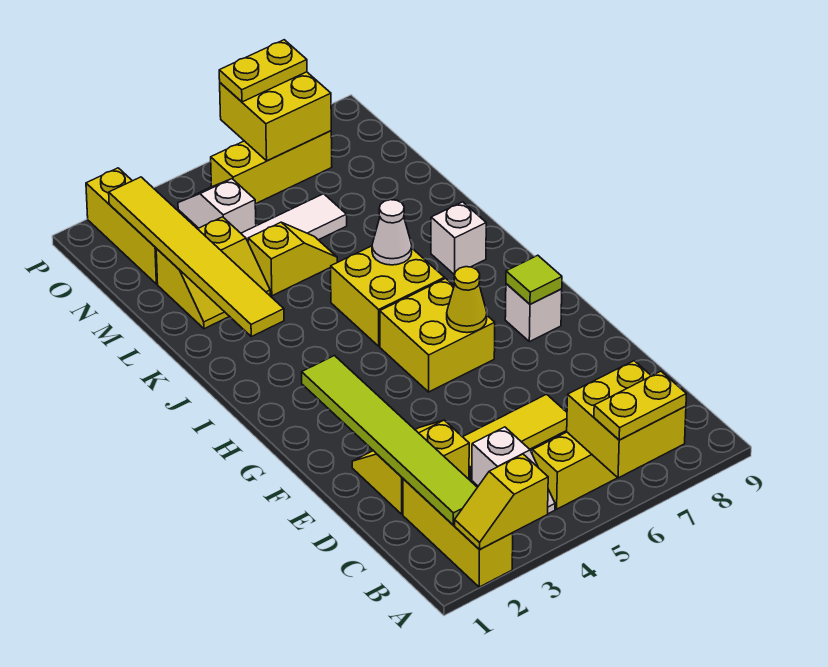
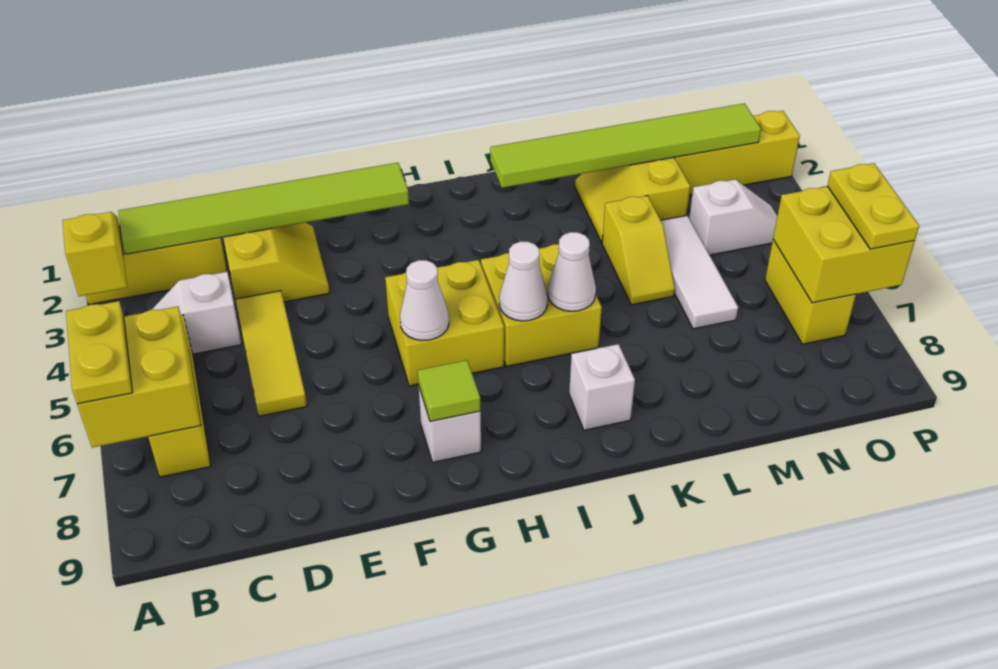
yellow 1x1 cone [447,267,487,333] -> white 1x1 cone [400,260,449,341]
none -> white 1x1 cone [499,242,548,321]
yellow 1x6 tile [109,177,284,337] -> lime 1x6 tile [490,103,761,188]
yellow 1x3 brick [211,131,332,204] -> yellow 1x2 brick [765,240,856,344]

